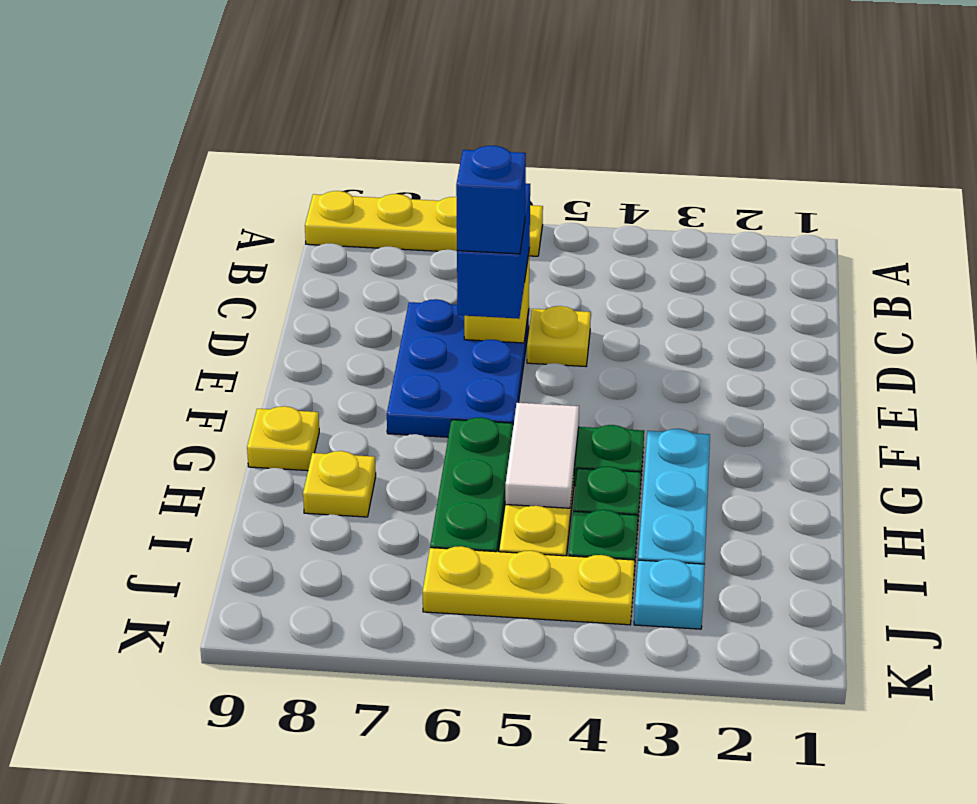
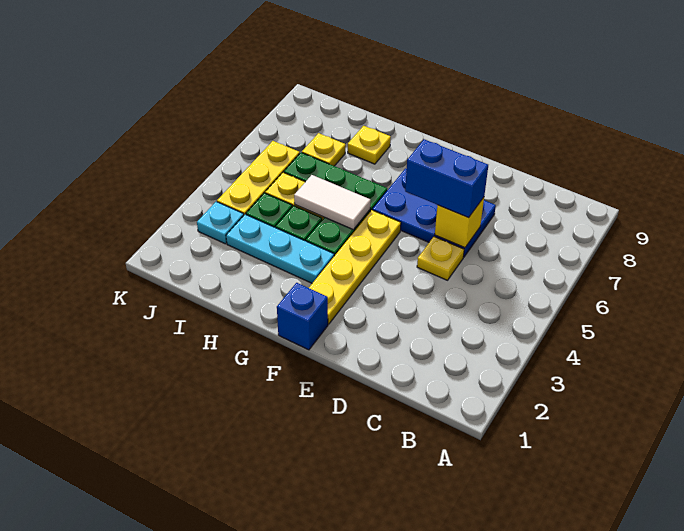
yellow 1x4 plate [305,191,543,256] -> yellow 1x4 plate moved to [309,210,401,324]
blue 1x1 brick [456,146,526,254] -> blue 1x1 brick moved to [277,283,328,350]
yellow 1x1 plate [247,406,319,471] -> yellow 1x1 plate moved to [302,133,346,166]

